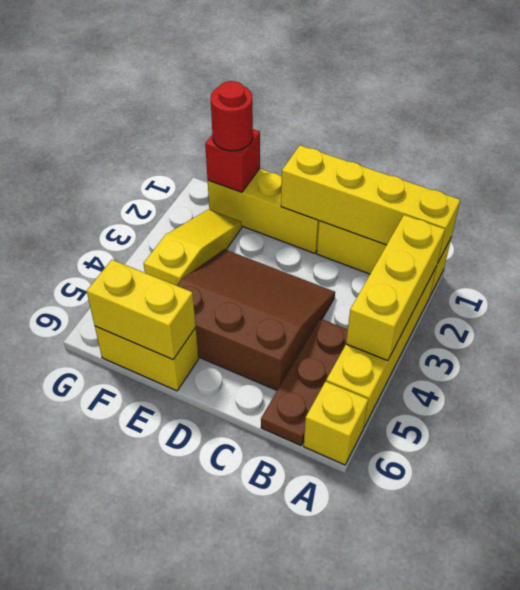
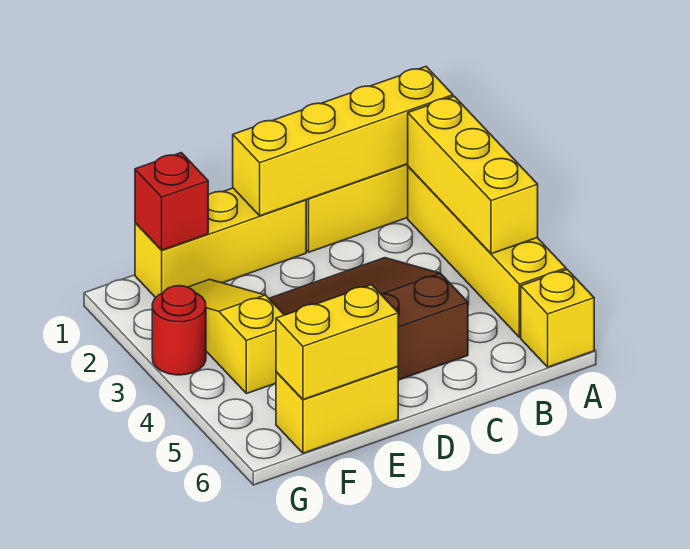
brown 1x3 plate [261,319,348,445] -> none
red 1x1 round brick [211,81,253,151] -> red 1x1 round brick moved to [152,286,206,375]

